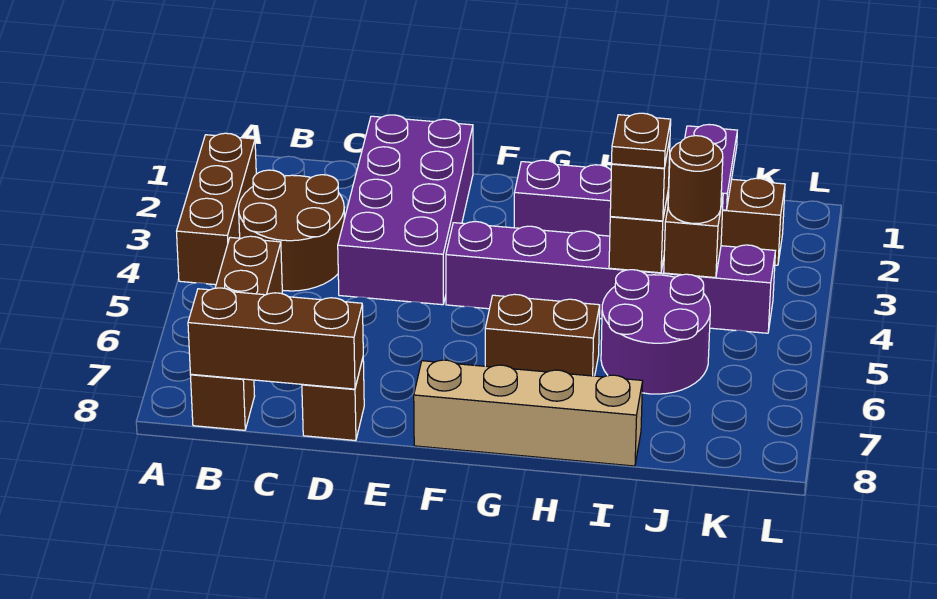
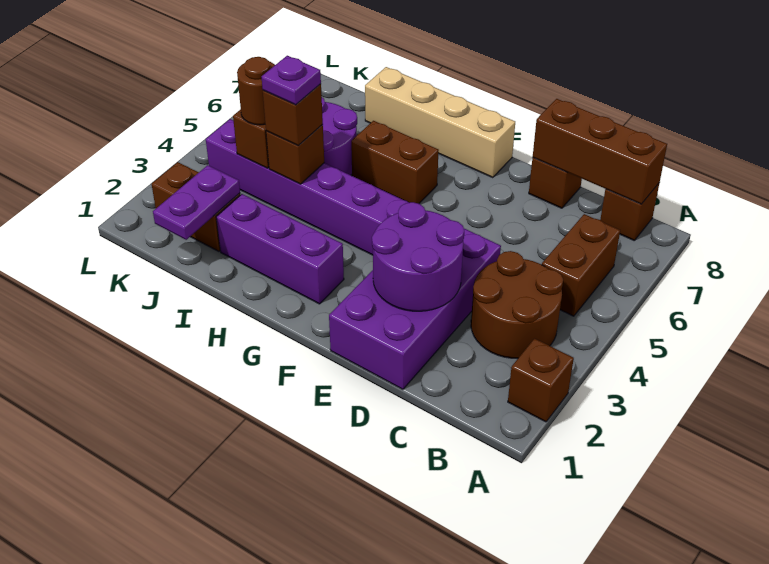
brown 1x3 brick [177,133,256,285] -> brown 1x1 brick [508,339,574,422]
none -> purple 2x2 round brick [372,202,464,311]
brown 1x1 plate [612,113,671,168] -> purple 1x1 plate [262,56,321,105]

